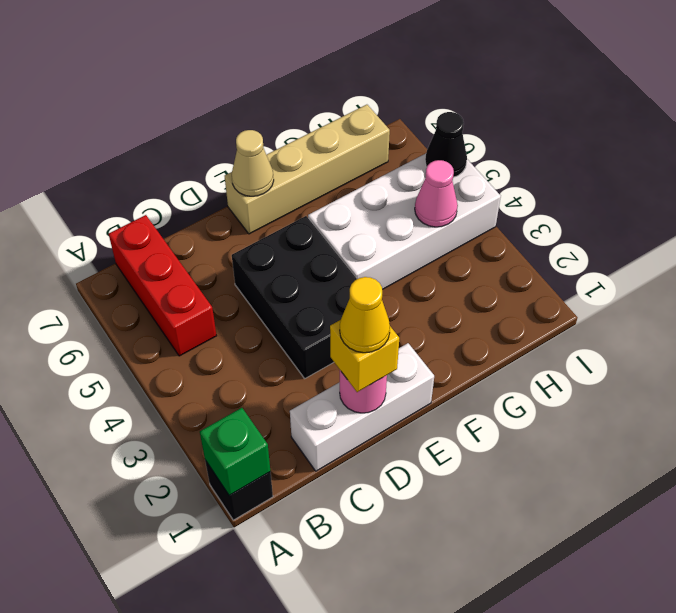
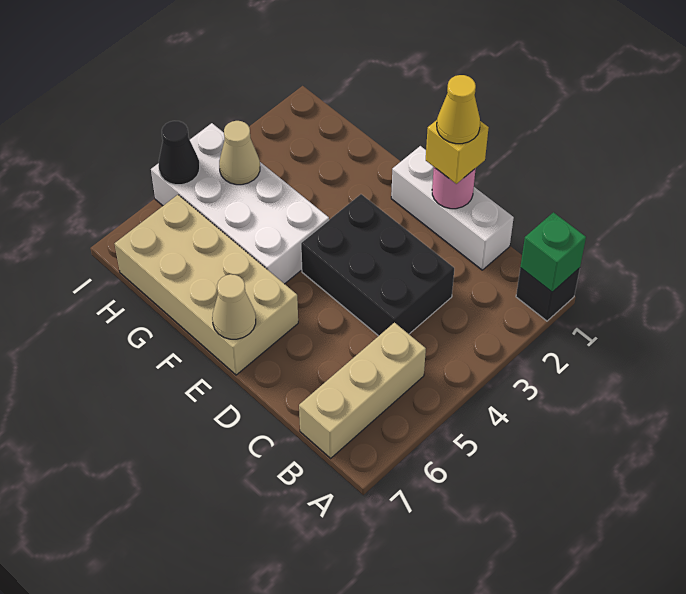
red 1x3 brick [109,215,217,356] -> tan 1x3 brick [299,322,426,458]
black 2x3 brick [232,216,357,378] -> black 2x3 brick turned to [301,194,454,336]
tan 1x4 brick [225,105,390,234] -> tan 2x4 brick [115,195,298,375]
pink 1x1 cone [415,160,458,227] -> tan 1x1 cone [219,121,260,185]

